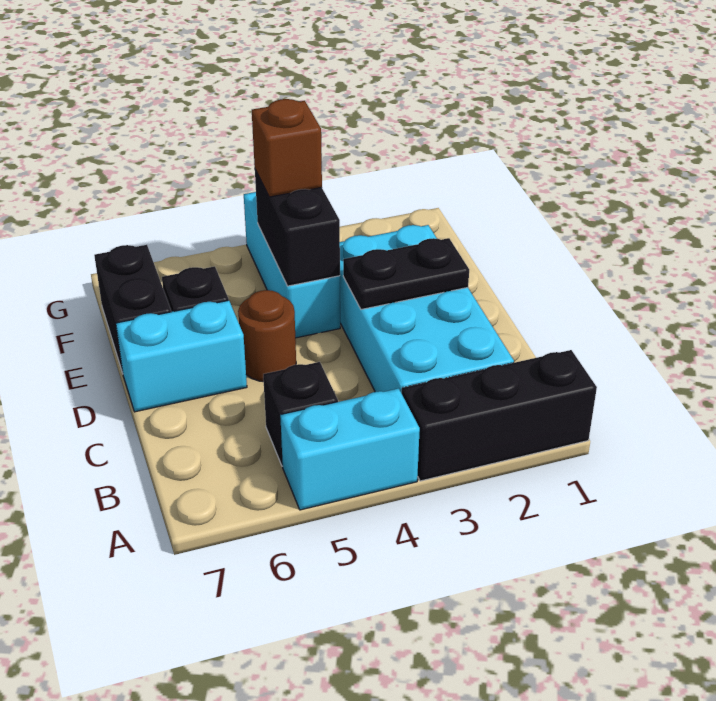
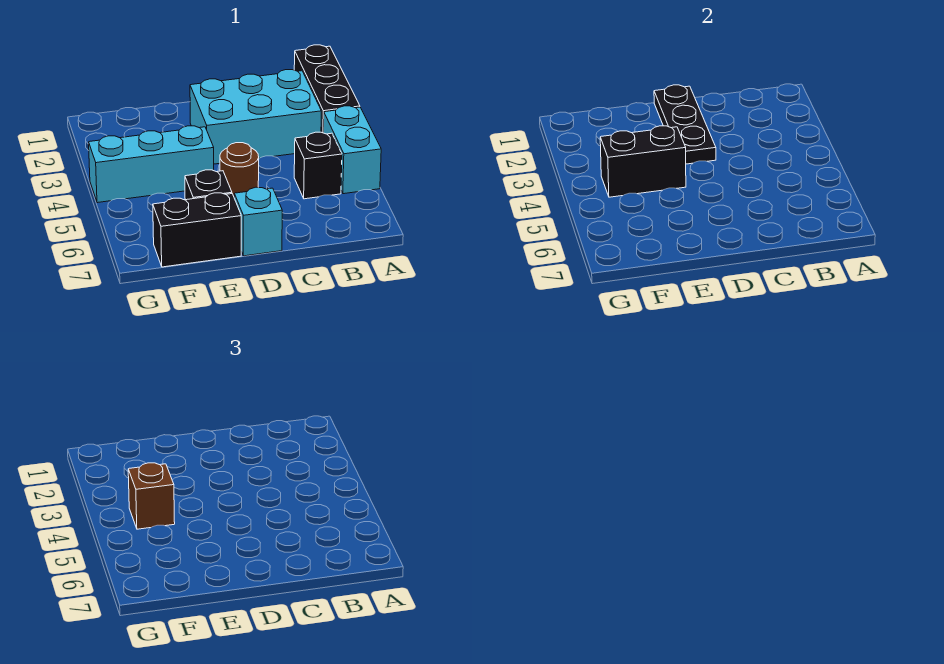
cyan 2x4 brick [340,225,514,393] -> cyan 2x3 brick [190,70,321,164]
black 1x2 plate [343,238,469,309] -> black 1x3 plate [654,85,716,164]
cyan 1x2 brick [116,300,247,412] -> cyan 1x1 brick [234,187,282,256]

